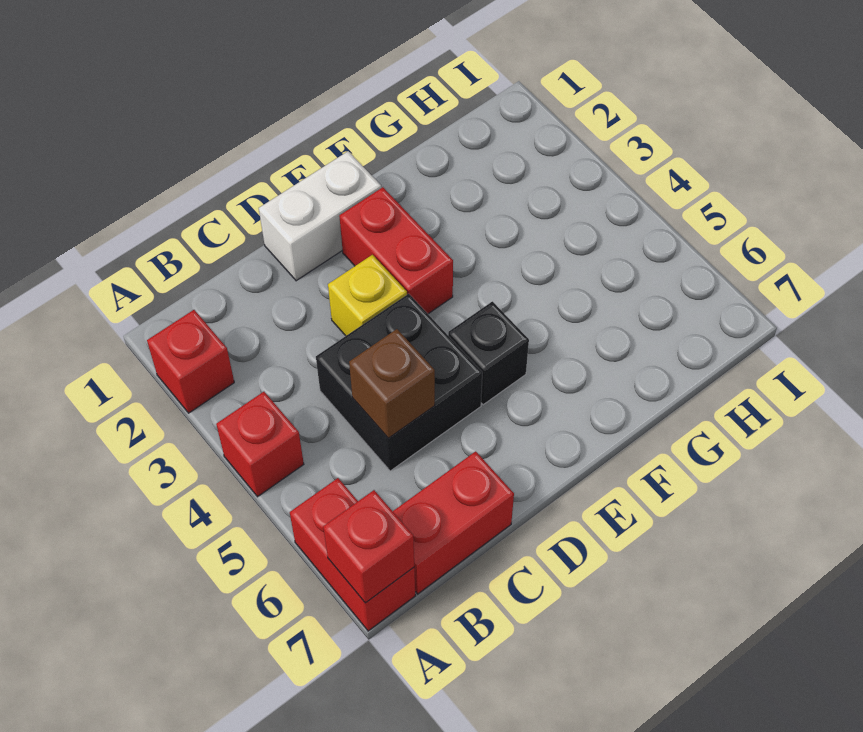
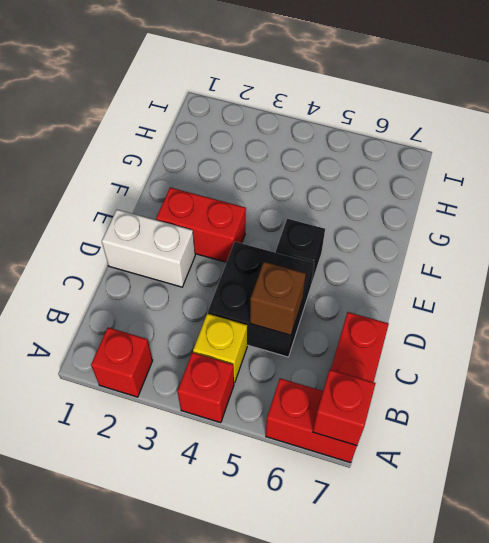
white 1x2 brick [259,151,381,281] -> white 1x2 brick turned to [102,210,195,287]
yellow 1x1 brick [328,255,407,336] -> yellow 1x1 brick moved to [193,314,247,383]

